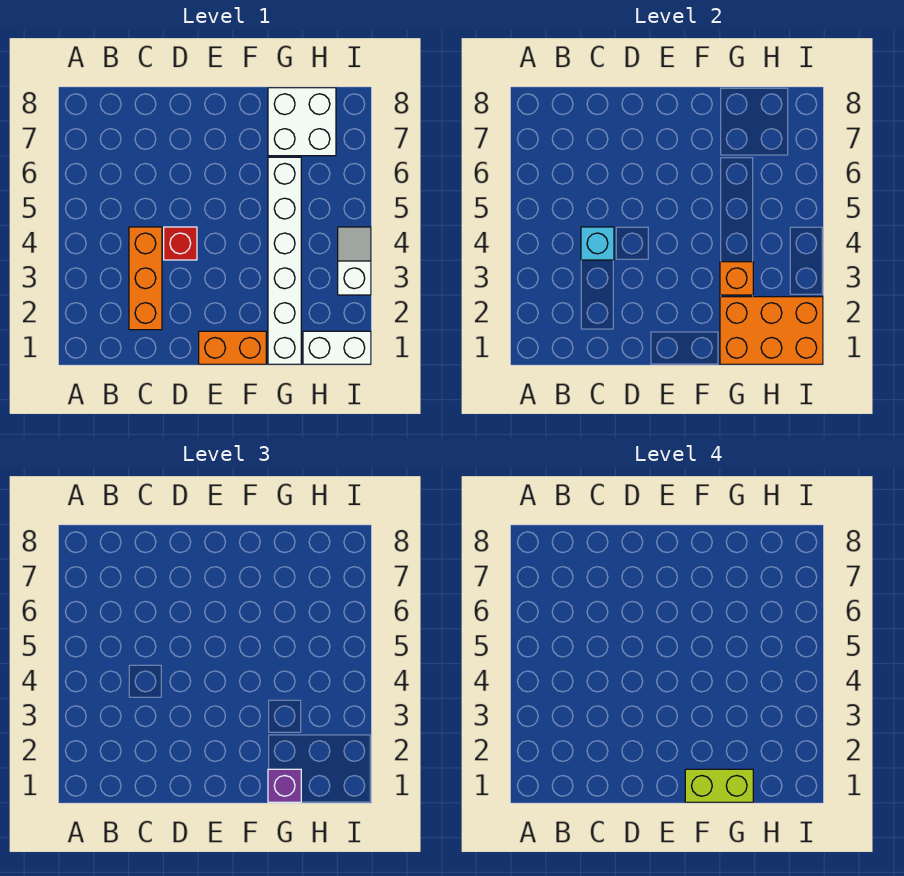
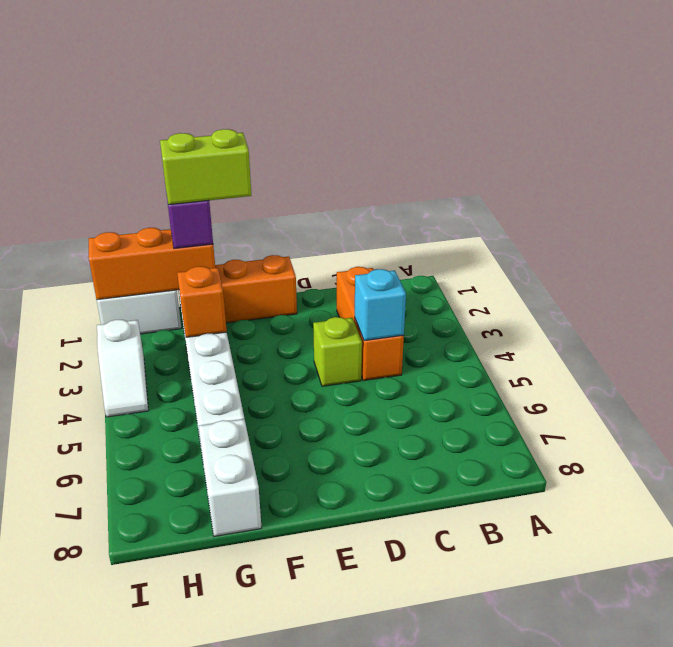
red 1x1 brick [164,227,197,260] -> lime 1x1 brick [313,317,362,386]
orange 2x3 brick [720,297,823,364] -> orange 1x3 brick [89,228,215,300]
white 2x2 brick [268,88,336,156] -> white 1x2 brick [199,419,262,536]

